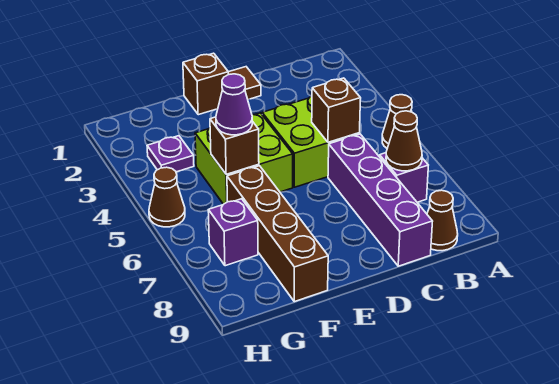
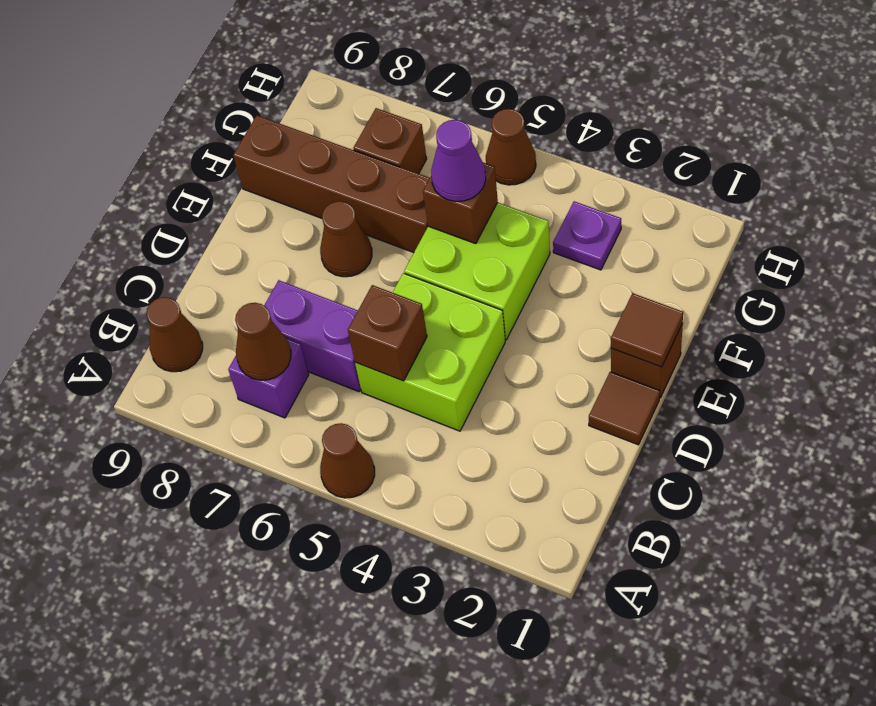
purple 1x4 brick [328,134,433,266] -> purple 1x2 brick [264,280,361,392]
none -> brown 1x1 tile [611,293,683,367]
none -> brown 1x1 cone [320,201,372,277]
purple 1x1 brick [208,199,258,266] -> brown 1x1 brick [353,108,427,174]

